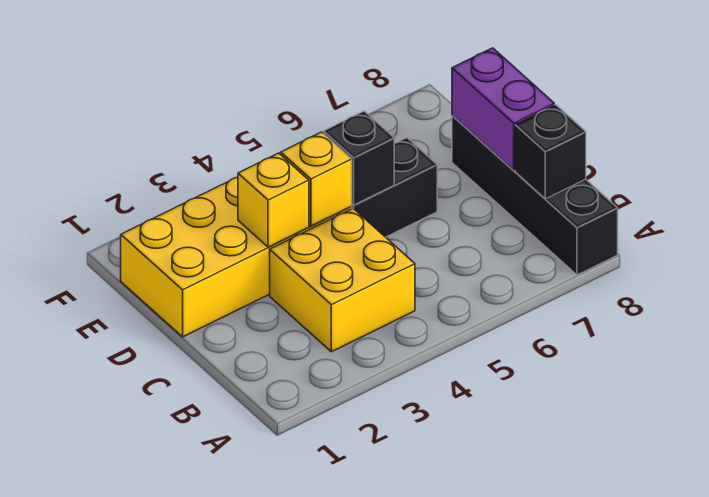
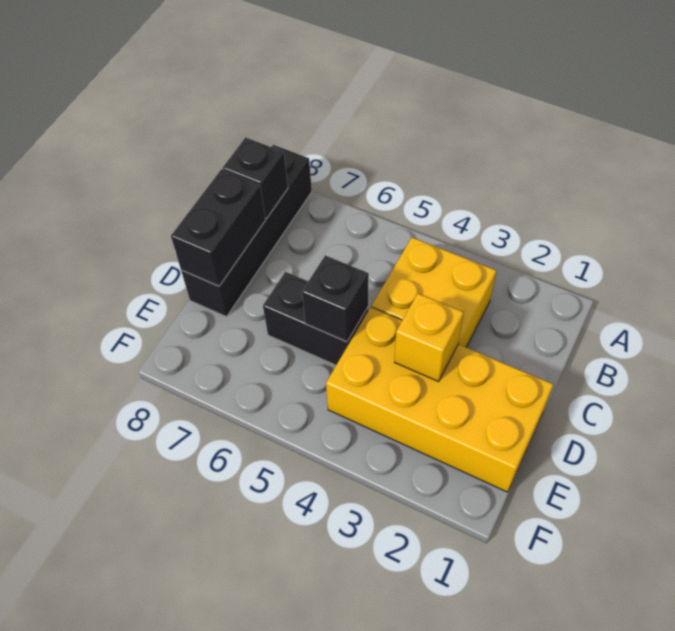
purple 1x2 brick [452,48,554,170] -> black 1x2 brick [171,169,266,286]
yellow 1x1 brick [281,132,352,226] -> none

